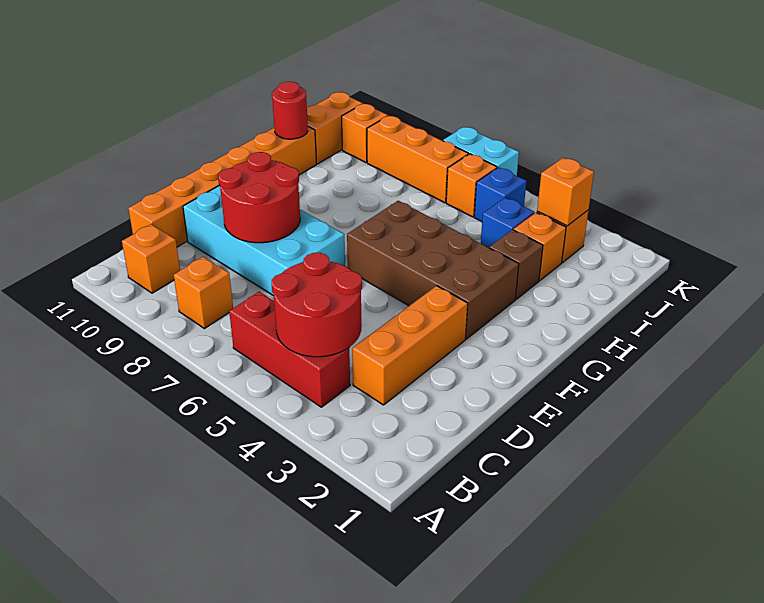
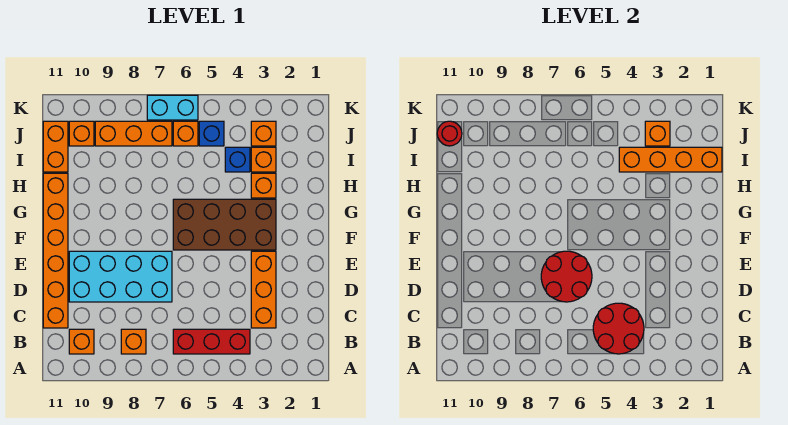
red 2x2 round brick [218,152,300,243] -> red 2x2 round brick moved to [541,251,592,302]
brown 1x1 brick [489,230,543,299] -> orange 1x1 brick [251,173,276,198]
red 1x1 round brick [272,82,308,139] -> red 1x1 round brick moved to [437,121,462,146]
none -> orange 1x4 brick [619,147,722,172]

